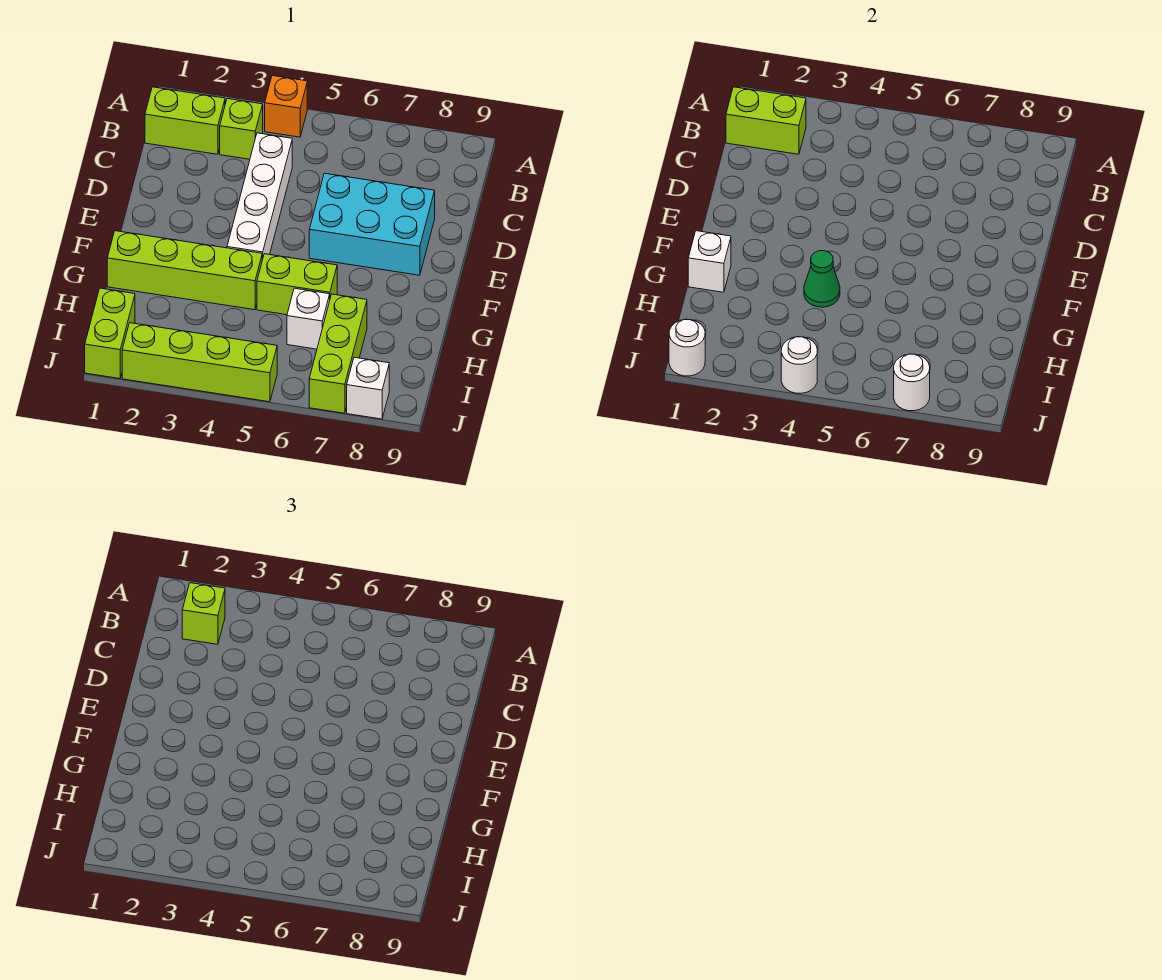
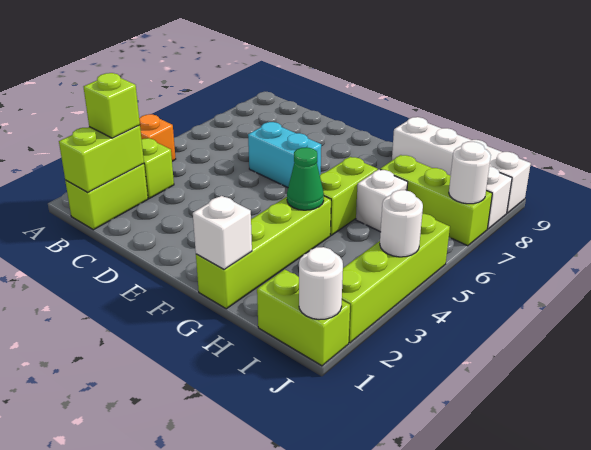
white 1x4 brick [227,133,292,260] -> white 1x4 brick moved to [392,117,531,213]
cyan 2x3 brick [309,173,435,275] -> cyan 1x2 brick [248,122,321,188]

